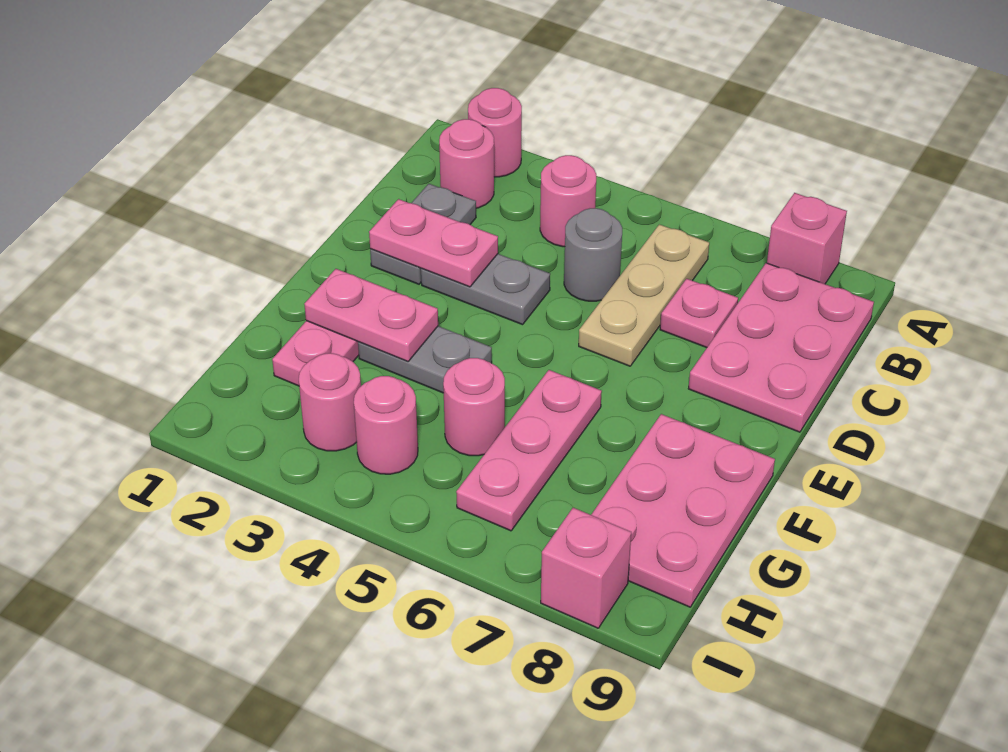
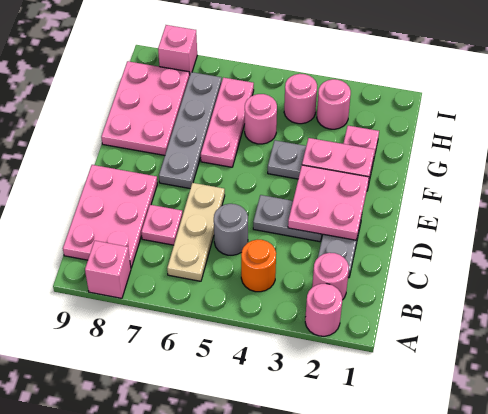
pink 1x1 round brick [540,155,596,247] -> orange 1x1 round brick [241,240,276,292]
pink 1x2 plate [369,199,498,287] -> pink 2x2 plate [288,165,369,240]
none -> grey 1x4 plate [159,72,222,188]

